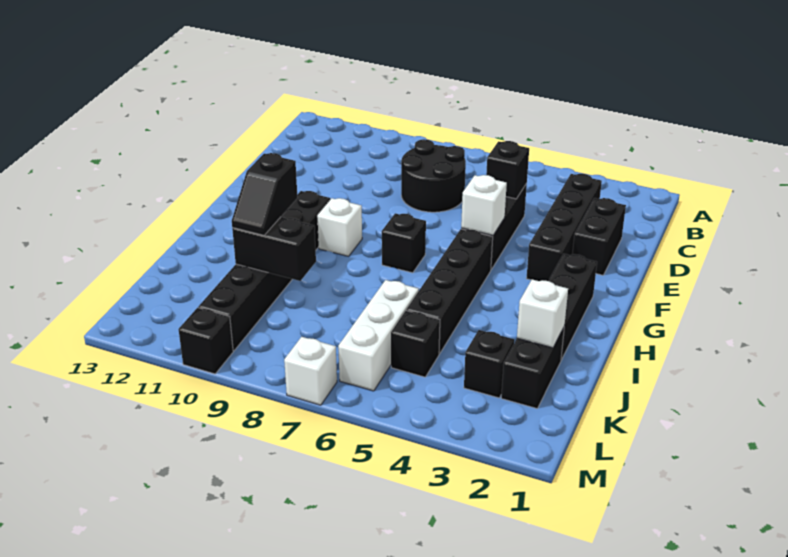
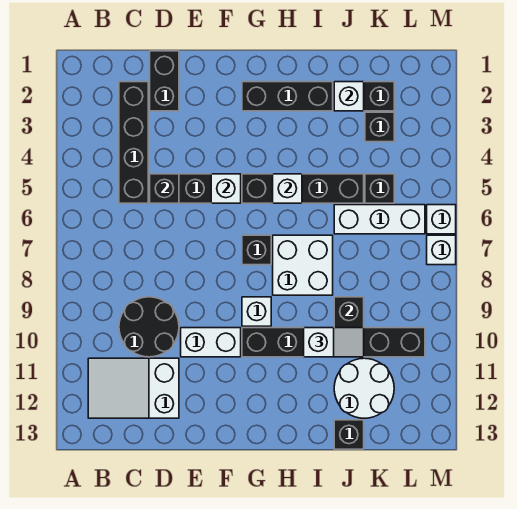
none -> white 2x3 slope [88,358,179,418]
black 1x4 brick [526,174,602,281] -> black 1x4 brick turned to [119,82,148,203]
black 2x2 round brick [401,139,466,212] -> black 2x2 round brick moved to [119,297,179,357]
black 1x2 brick [572,198,626,275] -> black 1x2 brick turned to [150,51,179,111]
none -> white 1x2 brick [181,328,241,357]
none -> white 1x1 brick [273,174,302,203]
none -> white 2x2 brick [273,235,333,295]
black 1x2 slope [232,153,298,236] -> white 1x2 slope [304,328,364,357]
none -> white 2x2 round brick [334,358,394,418]
none -> white 1x1 brick [427,205,456,234]
black 1x1 brick [178,308,233,374] -> black 1x1 brick moved to [334,420,364,449]

